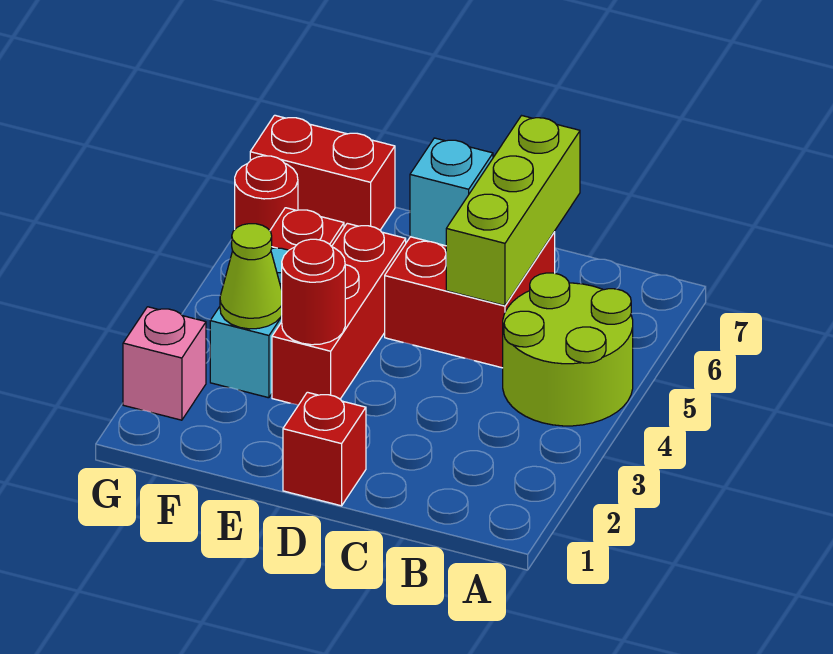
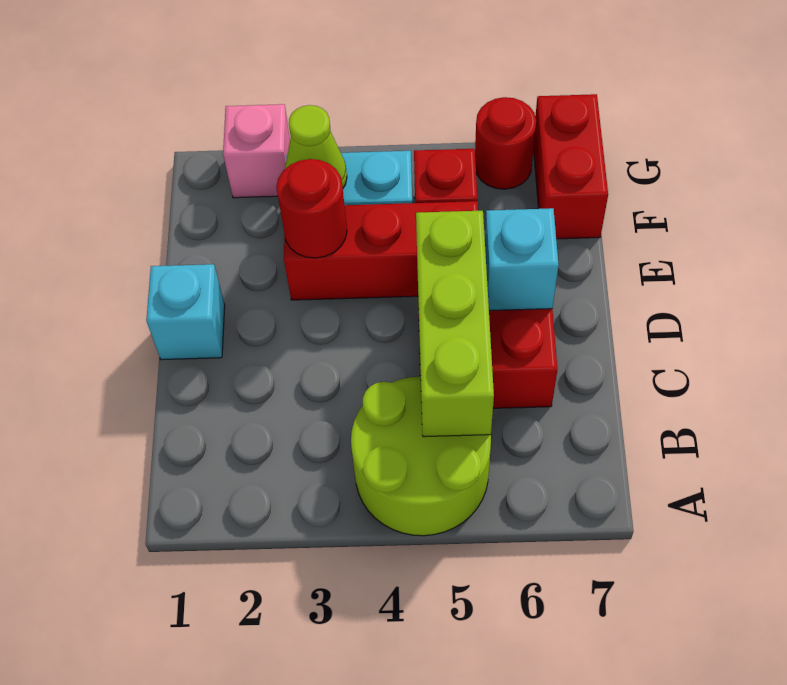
lime 1x3 brick [446,116,580,306] -> lime 1x3 brick turned to [416,211,494,437]
red 1x1 brick [283,392,366,506] -> cyan 1x1 brick [146,264,225,360]

